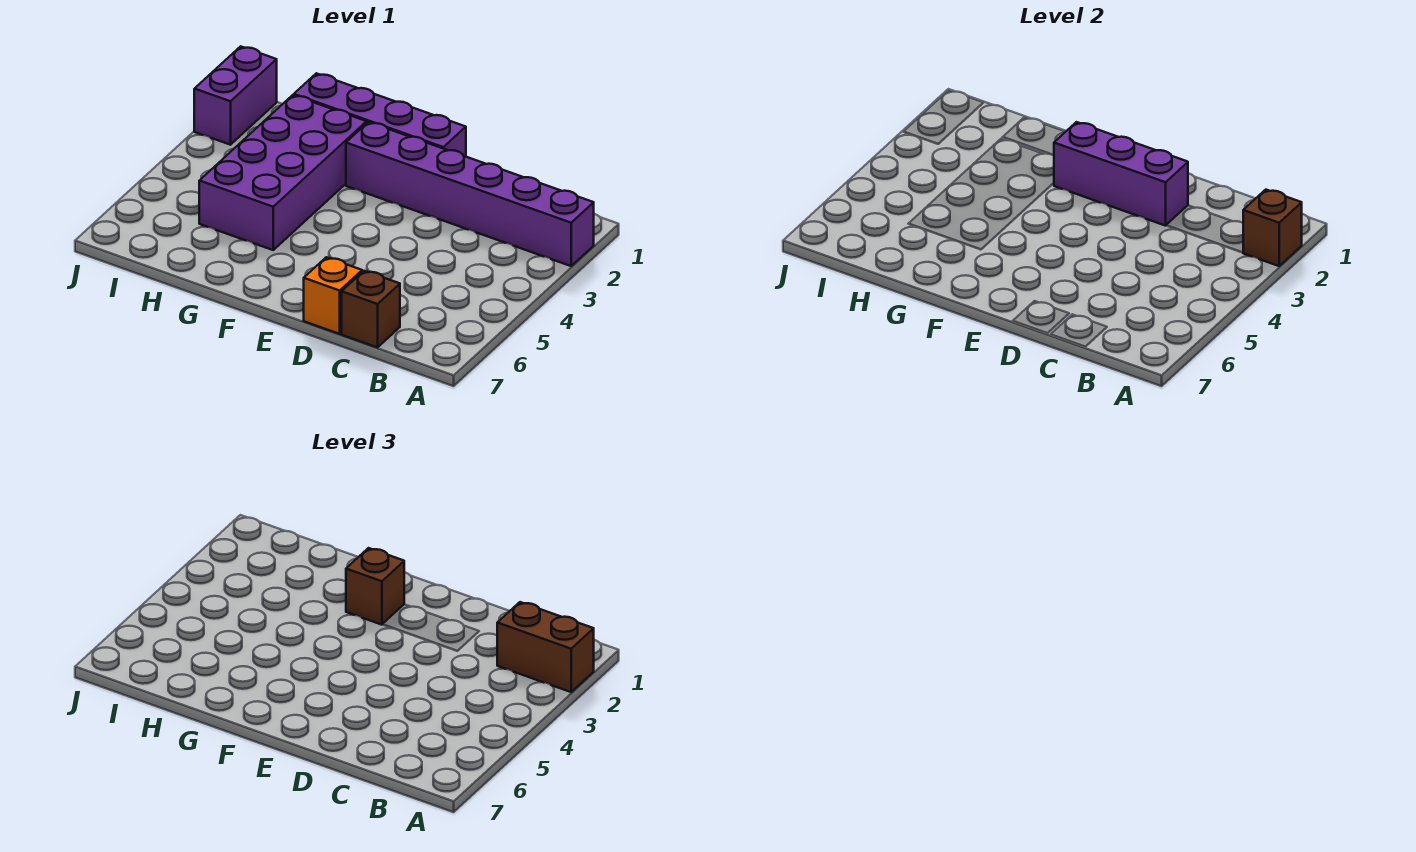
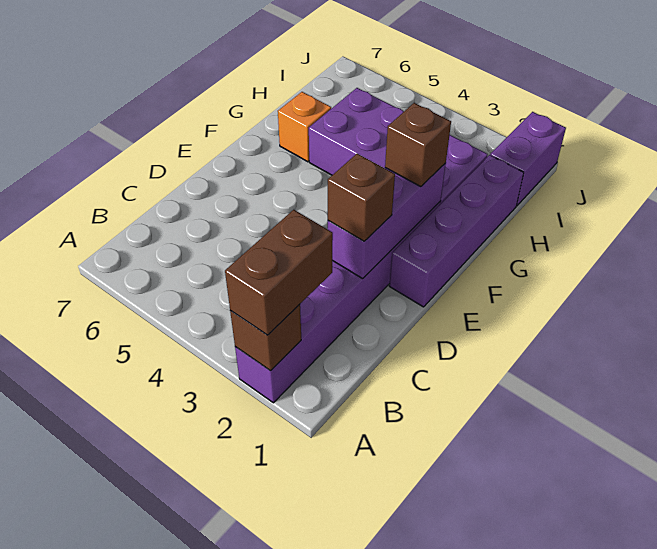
brown 1x1 brick [342,271,400,347] -> brown 1x1 brick moved to [328,154,395,241]
orange 1x1 brick [304,257,362,334] -> orange 1x1 brick moved to [278,92,331,162]
purple 1x2 brick [194,46,277,145] -> purple 1x2 brick turned to [490,112,566,206]

